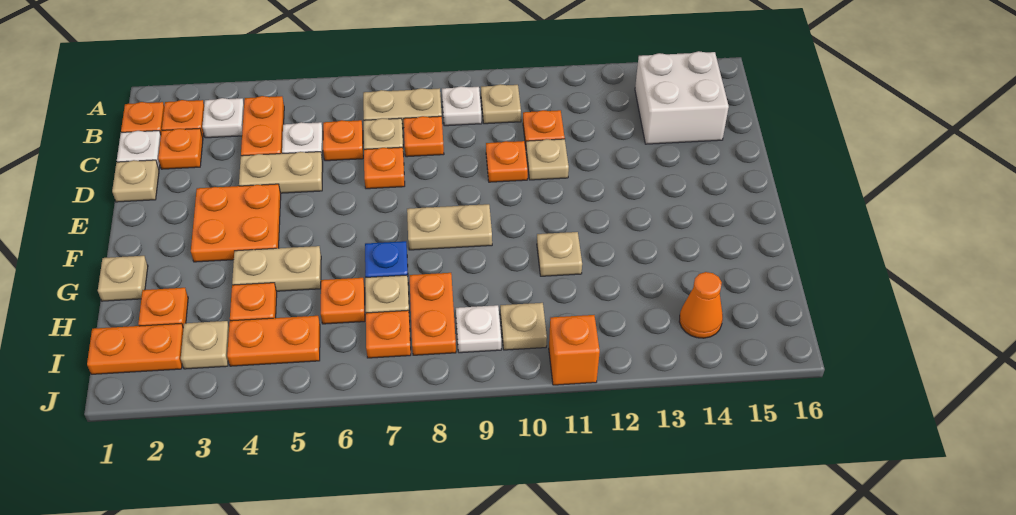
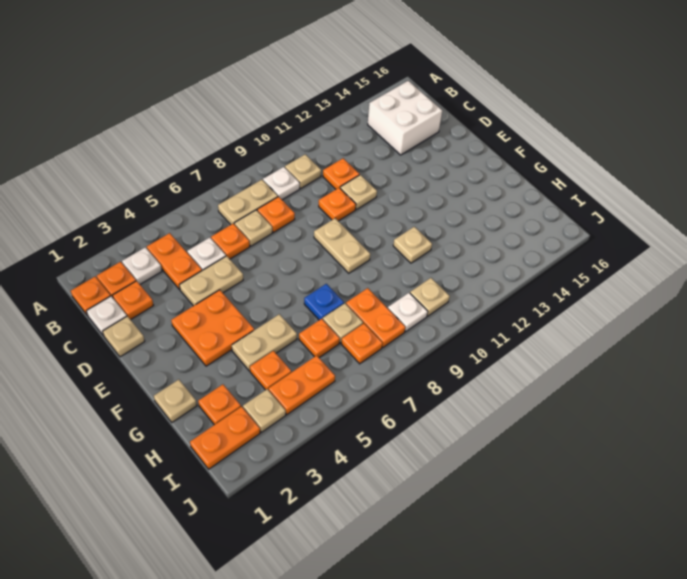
orange 1x1 plate [364,147,405,189] -> none
tan 1x2 plate [407,204,492,250] -> tan 1x2 plate turned to [314,218,370,273]
orange 1x1 cone [679,272,723,338] -> none
orange 1x1 brick [549,315,600,385] -> none

